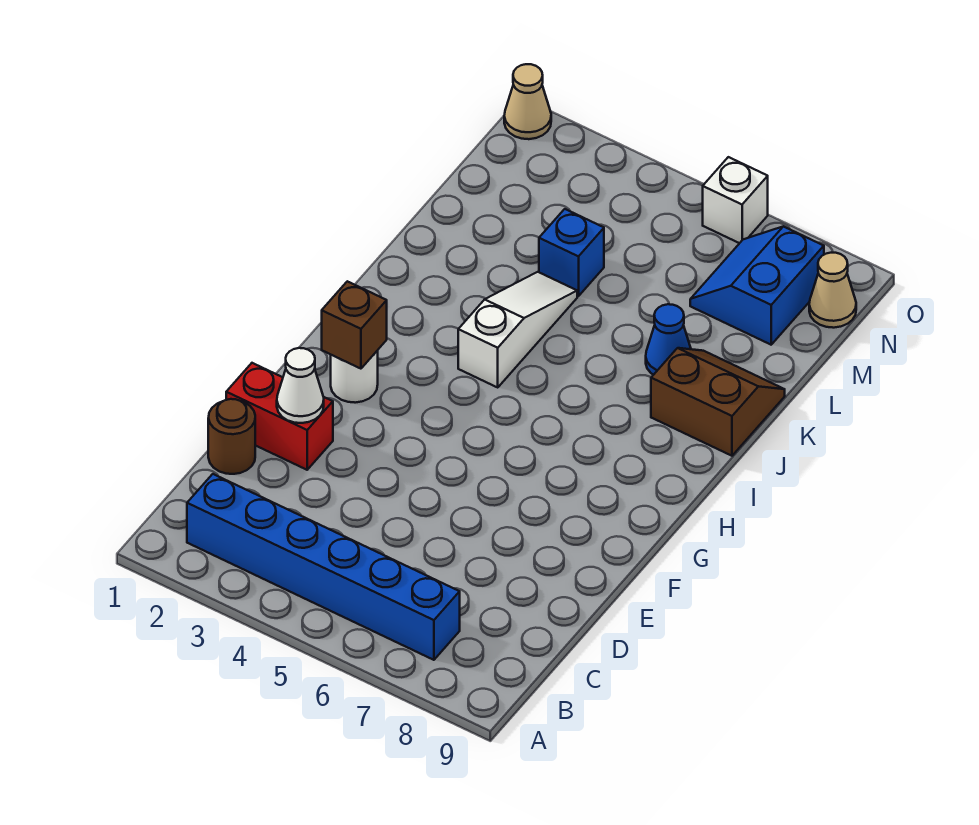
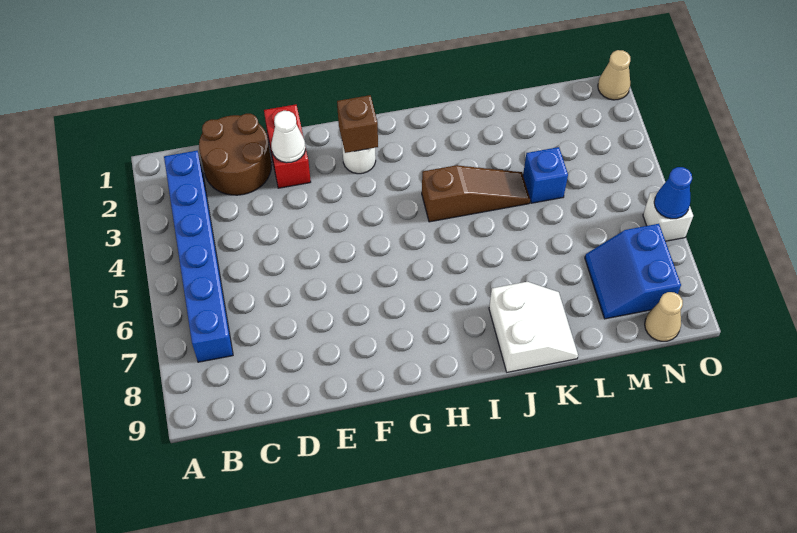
brown 1x1 round brick [208,399,255,474] -> brown 2x2 round brick [199,114,272,195]
white 1x3 slope [458,272,577,387] -> brown 1x3 slope [422,165,530,222]
brown 2x2 slope [651,348,785,456] -> white 2x2 slope [489,282,578,372]
blue 1x1 cone [646,304,691,375] -> blue 1x1 cone moved to [654,167,692,219]
blue 2x2 slope [690,226,824,345] -> blue 2x2 slope turned to [585,224,681,319]

